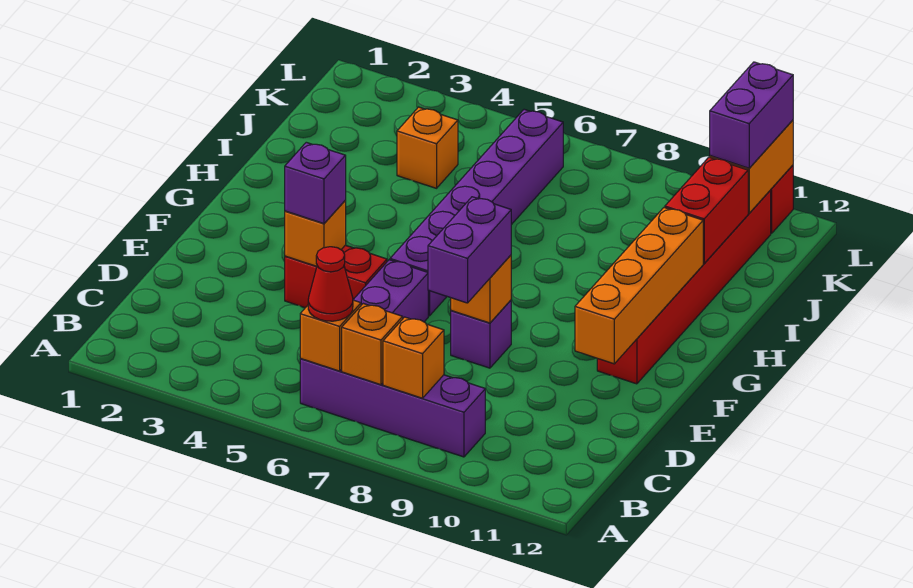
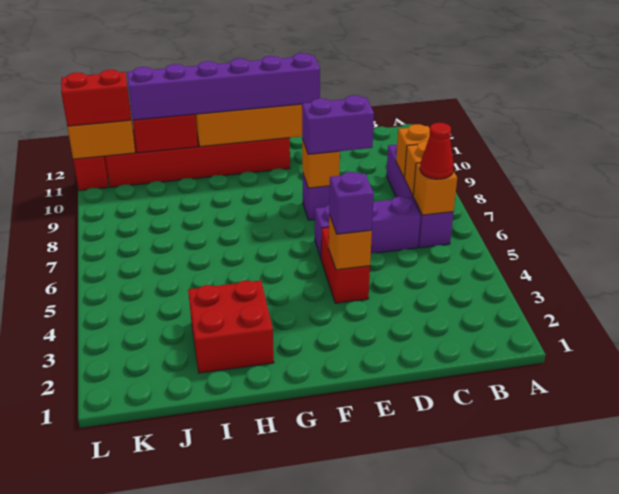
purple 1x6 brick [390,109,563,316] -> purple 1x6 brick moved to [127,53,320,120]
none -> red 2x2 brick [188,280,274,373]
orange 1x1 brick [397,107,458,188] -> none
purple 1x2 brick [710,62,793,168] -> red 1x2 brick [61,70,131,126]

